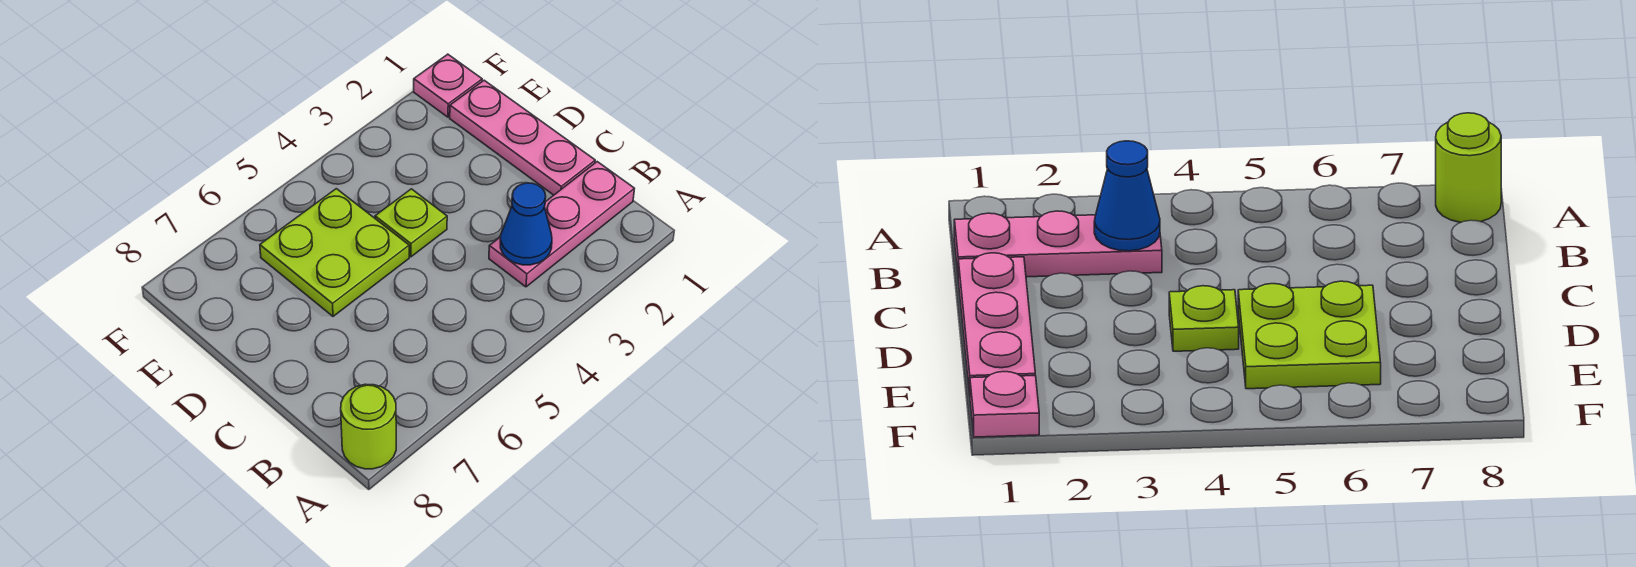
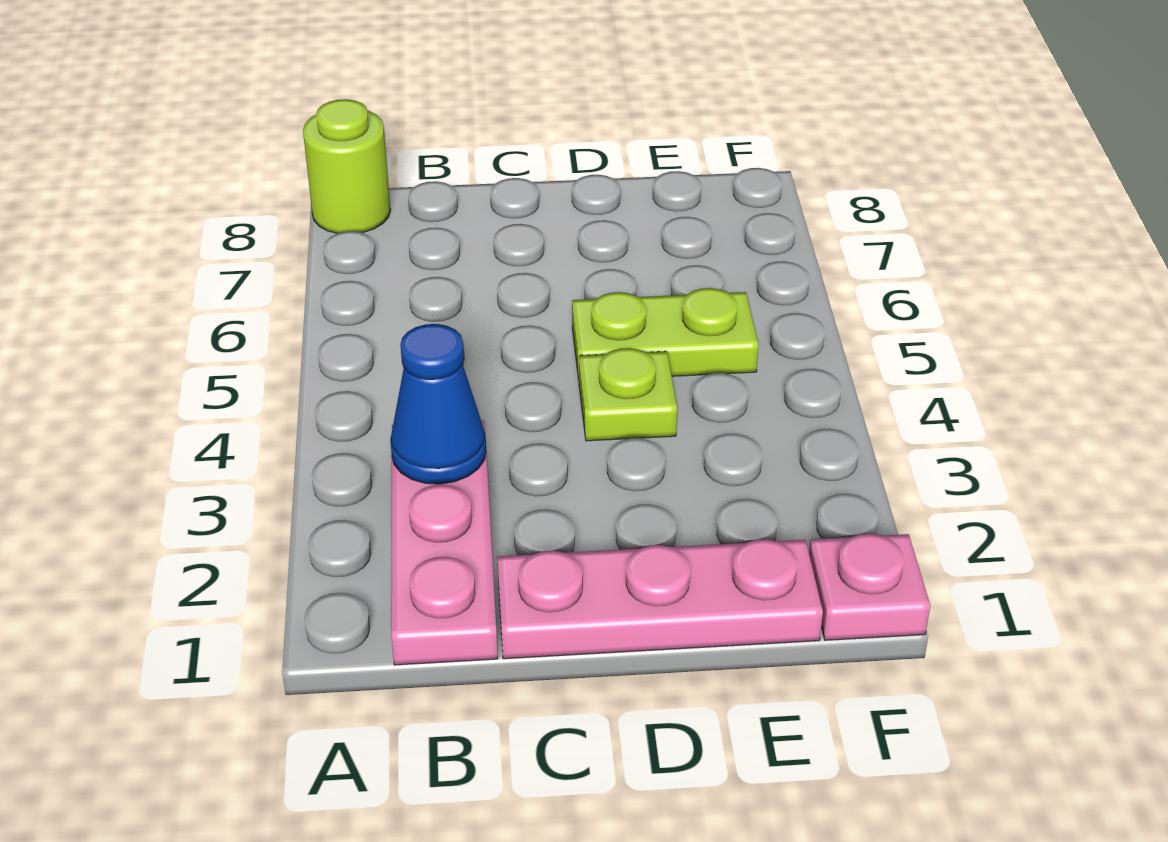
lime 2x2 plate [260,189,409,316] -> lime 1x2 plate [572,288,759,379]

